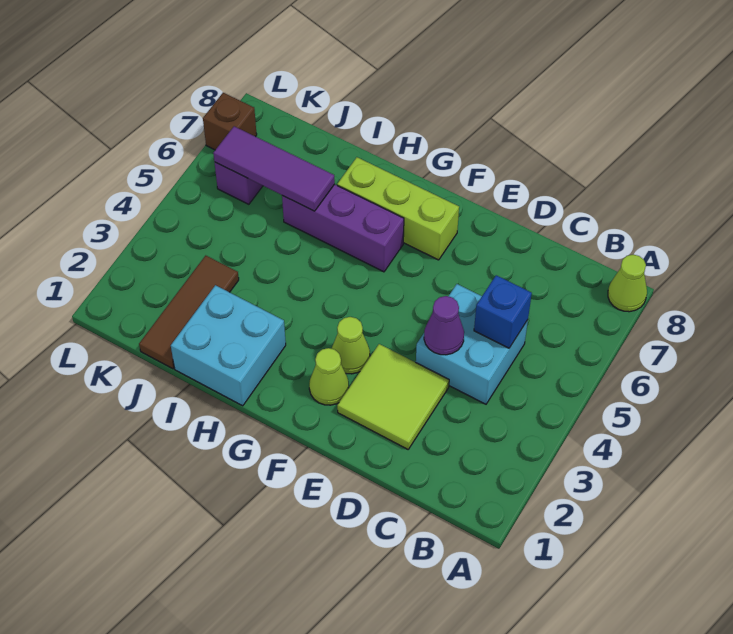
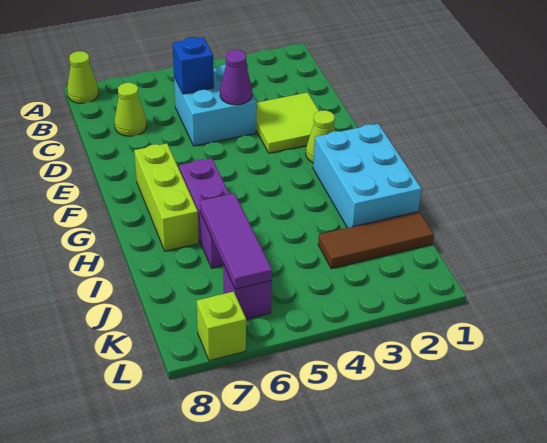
lime 1x1 cone [331,317,370,374] -> lime 1x1 cone moved to [115,83,147,136]
cyan 2x2 brick [171,285,286,406] -> cyan 2x3 brick [313,124,421,228]
brown 1x1 brick [203,93,257,150] -> lime 1x1 brick [197,292,246,361]

